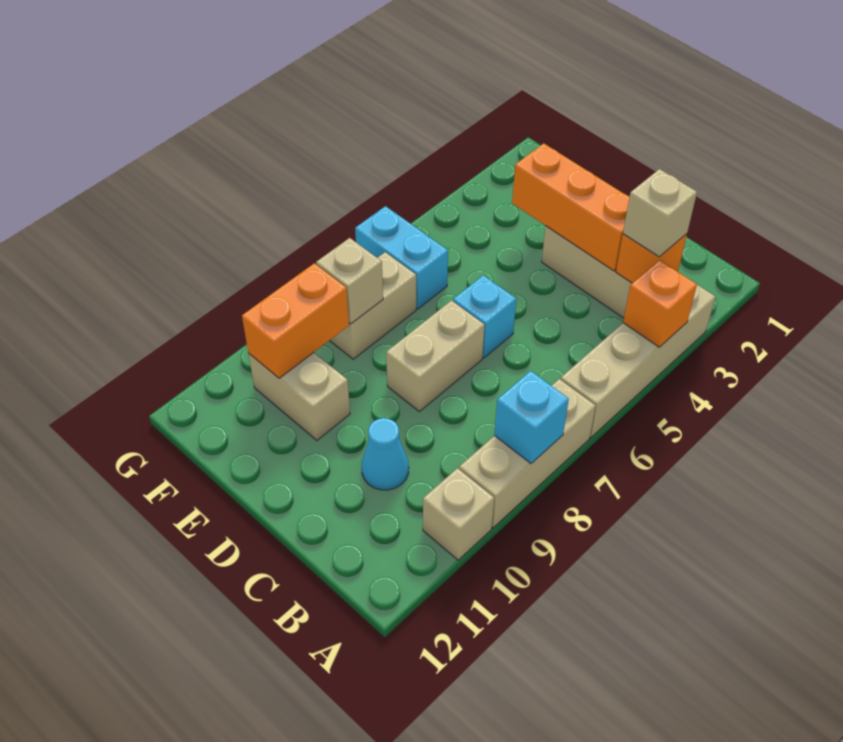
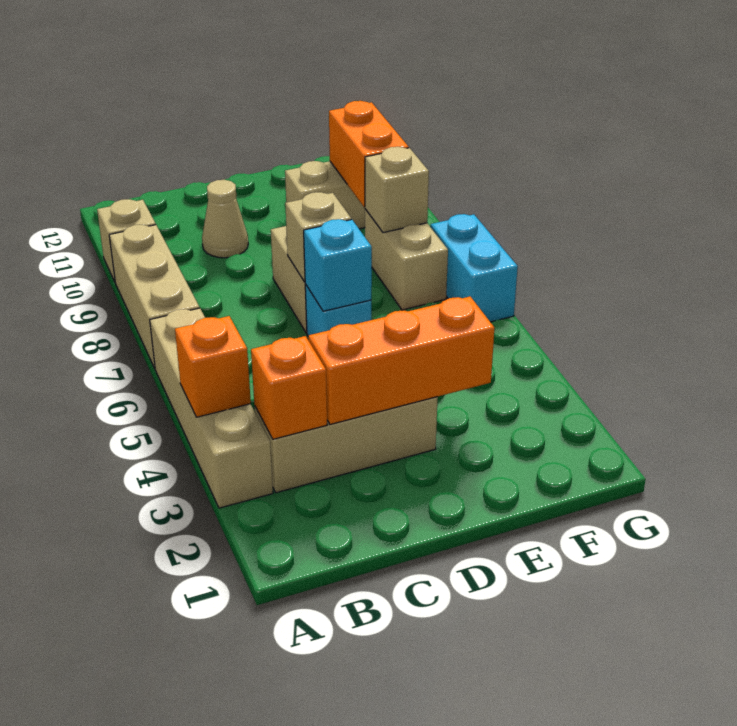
cyan 1x1 brick [494,371,569,463] -> cyan 1x1 brick moved to [304,219,372,311]
tan 1x1 brick [623,169,697,257] -> tan 1x1 brick moved to [285,192,351,282]
cyan 1x1 cone [362,418,409,490] -> tan 1x1 cone [202,180,248,258]
cyan 1x2 brick [355,206,448,309] -> cyan 1x2 brick turned to [430,214,518,322]

